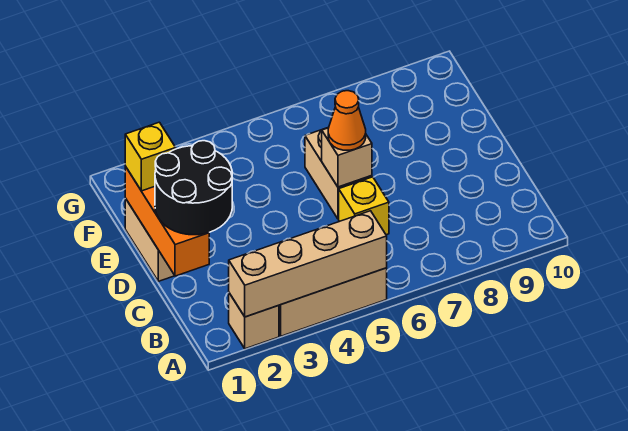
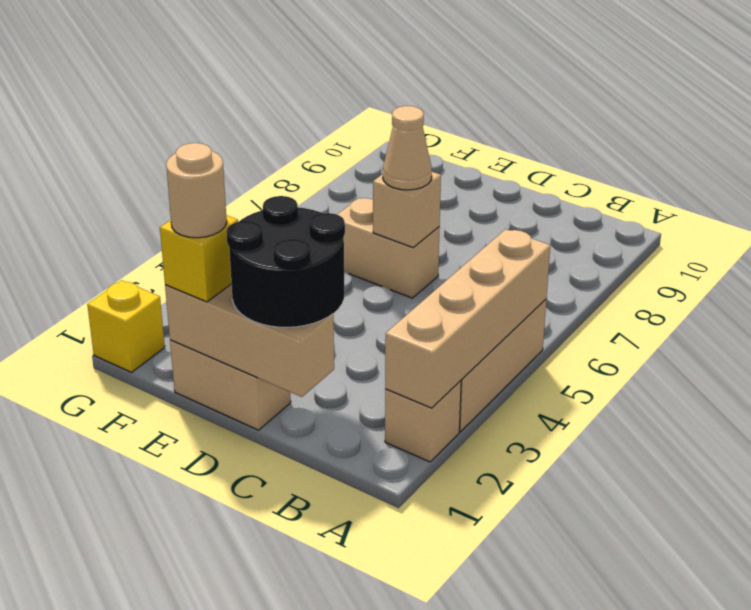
orange 1x3 brick [125,166,209,276] -> tan 1x3 brick [165,284,334,397]
yellow 1x1 brick [339,177,389,235] -> yellow 1x1 brick moved to [87,280,165,372]
orange 1x1 cone [328,91,366,150] -> tan 1x1 cone [383,106,432,190]
none -> tan 1x1 round brick [166,143,227,238]

